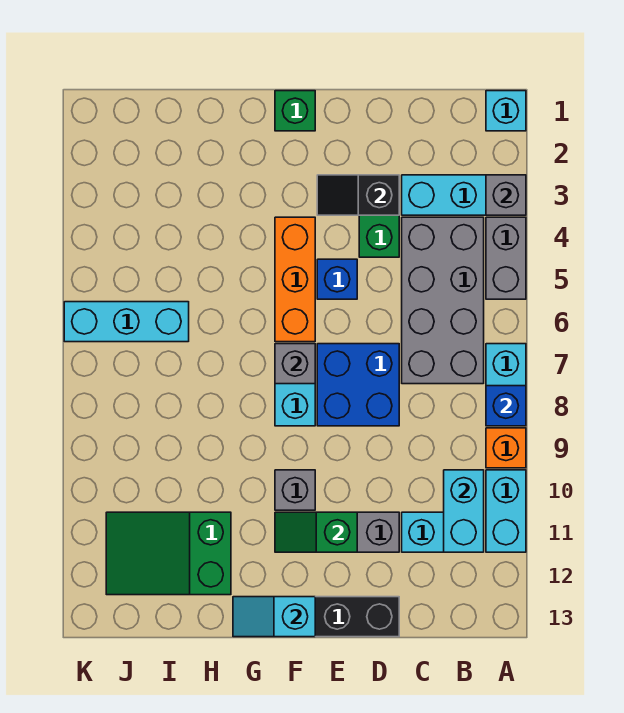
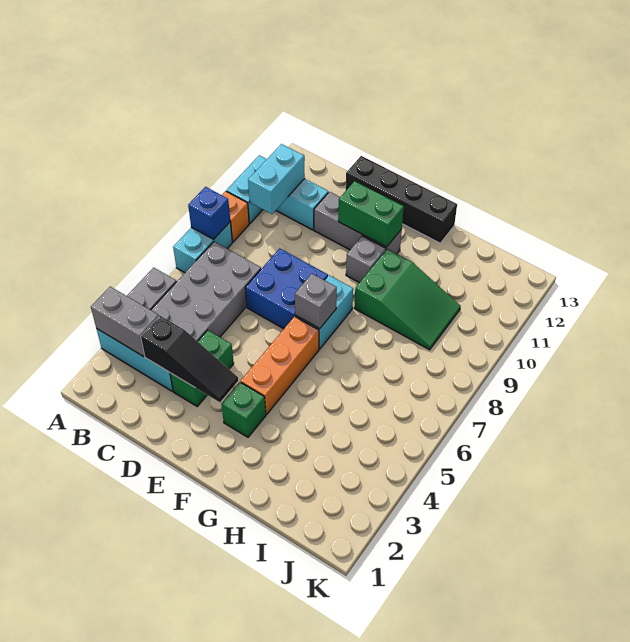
cyan 1x1 brick [486,91,526,131] -> none
grey 1x1 brick [486,175,526,215] -> grey 1x2 brick [91,287,159,357]
black 1x2 slope [317,175,399,215] -> black 1x3 slope [141,316,238,402]
blue 1x1 brick [317,259,357,299] -> none
green 1x2 slope [275,512,357,552] -> green 1x2 brick [338,181,404,247]
green 1x1 brick [275,91,315,131] -> green 1x1 brick moved to [221,382,266,437]
cyan 1x2 slope [233,597,315,637] -> none
green 2x3 slope [106,512,231,595] -> green 2x3 slope moved to [354,249,460,350]
cyan 1x3 brick [64,302,189,342] -> none

